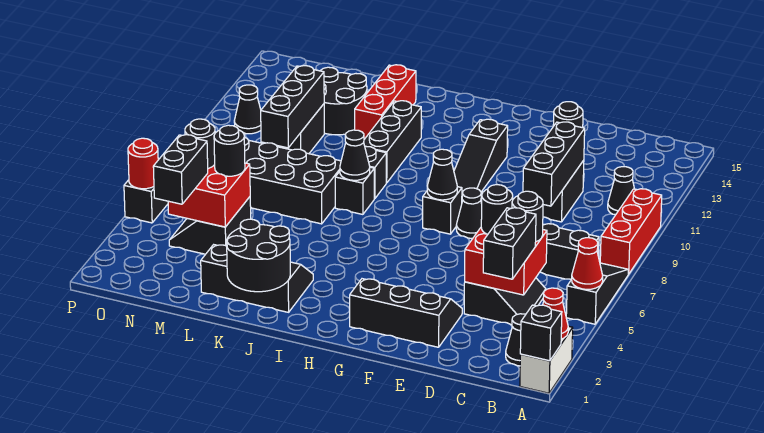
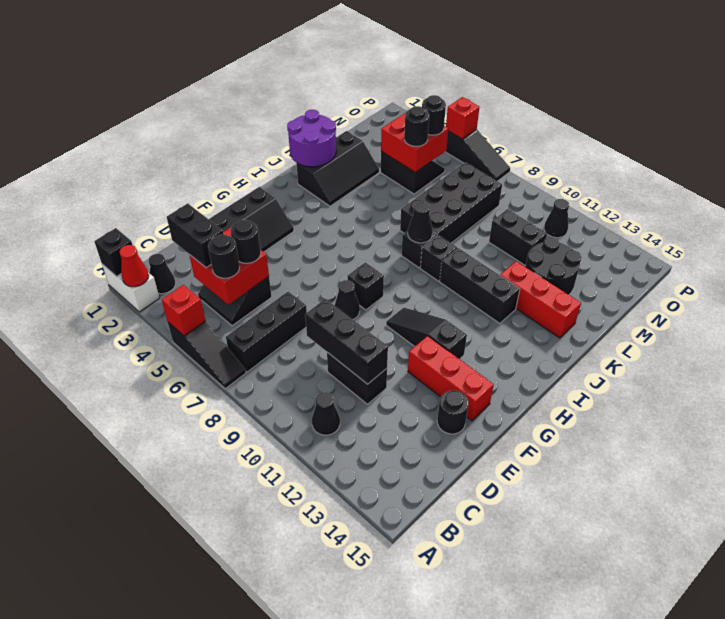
red 1x1 cone [572,238,603,289] -> red 1x1 brick [162,285,206,336]
red 1x3 brick [600,189,662,274] -> red 1x3 brick moved to [408,336,494,421]
black 1x1 cone [427,149,457,200] -> none
black 2x2 round brick [227,219,290,292] -> purple 2x2 round brick [287,110,336,167]
black 1x3 brick [261,66,324,148] -> none
black 1x2 brick [153,135,208,204] -> none
red 1x1 round brick [128,138,158,189] -> red 1x1 brick [446,97,479,139]

